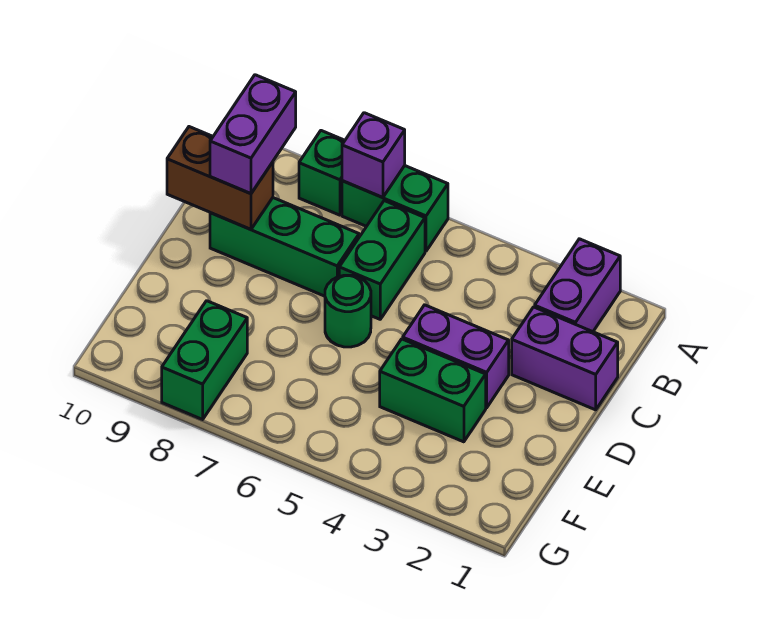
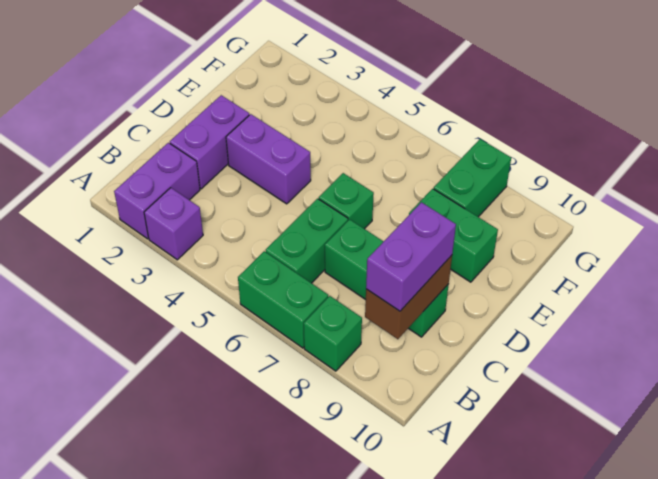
purple 1x1 brick [342,113,405,198] -> purple 1x1 brick moved to [144,188,203,260]
purple 1x2 brick [512,307,618,410] -> purple 1x2 brick turned to [170,95,249,189]
brown 1x2 brick [167,127,273,229] -> brown 1x2 brick turned to [365,255,452,339]
green 1x1 round brick [325,275,371,347] -> green 1x1 brick [319,173,374,229]
green 1x2 brick [380,339,486,442] -> green 1x2 brick moved to [409,189,498,282]

